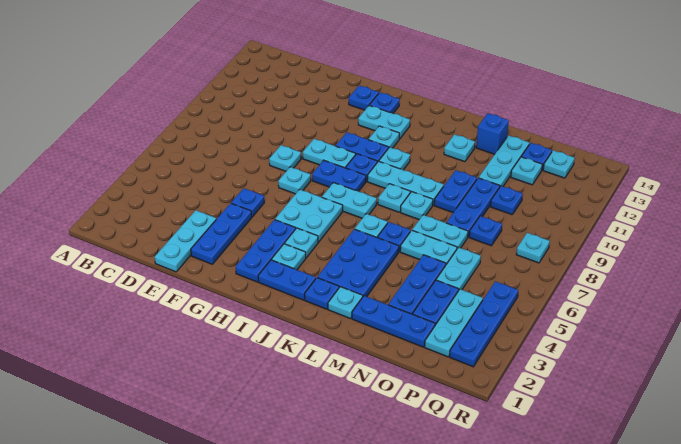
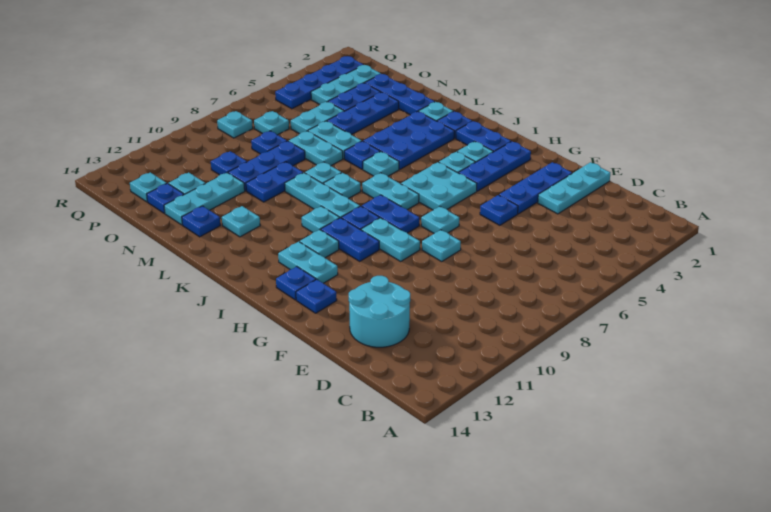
none -> cyan 2x2 round brick [349,276,410,347]
blue 1x1 brick [476,113,509,154] -> blue 1x1 plate [182,206,220,237]
none -> cyan 1x1 plate [254,111,289,135]

